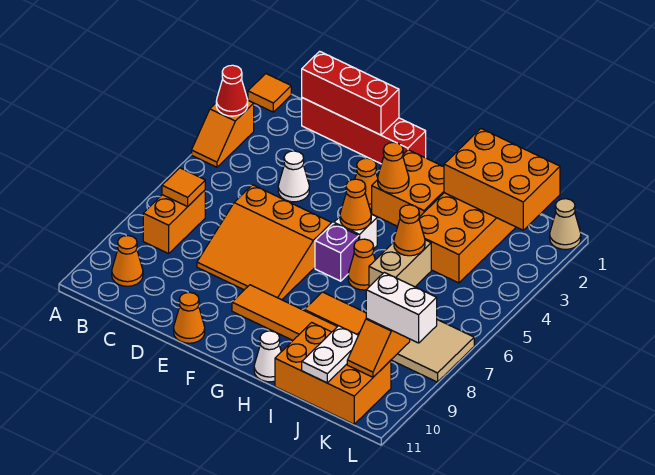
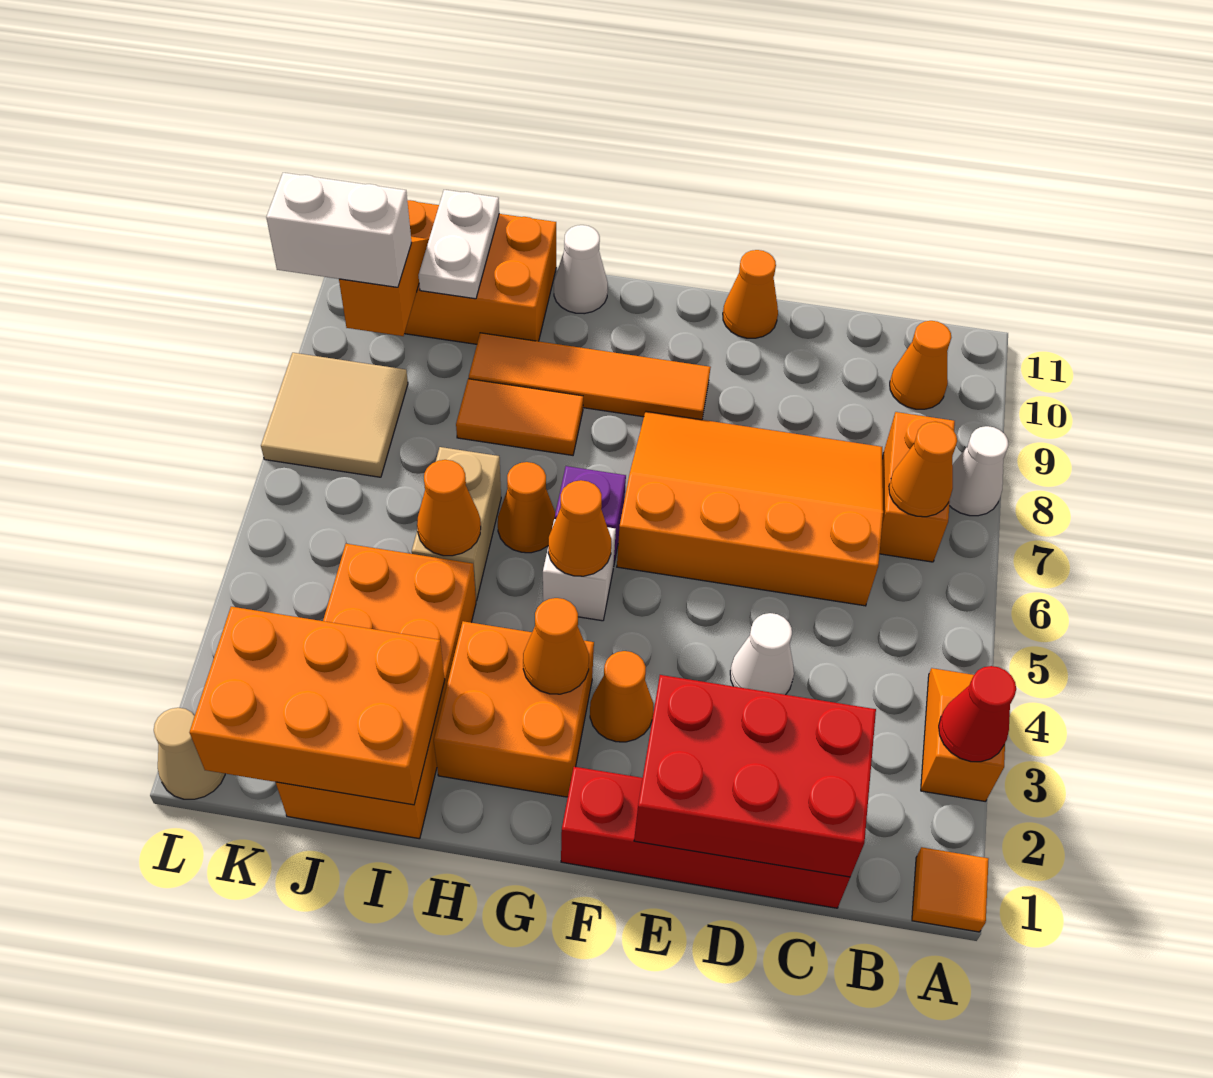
none -> white 1x1 cone [949,426,1009,516]
orange 1x1 tile [162,168,205,207] -> orange 1x1 cone [889,422,957,517]
red 1x3 brick [302,51,399,135] -> red 2x3 brick [634,675,876,877]
orange 3x3 slope [197,185,332,300] -> orange 3x4 slope [617,411,883,606]

